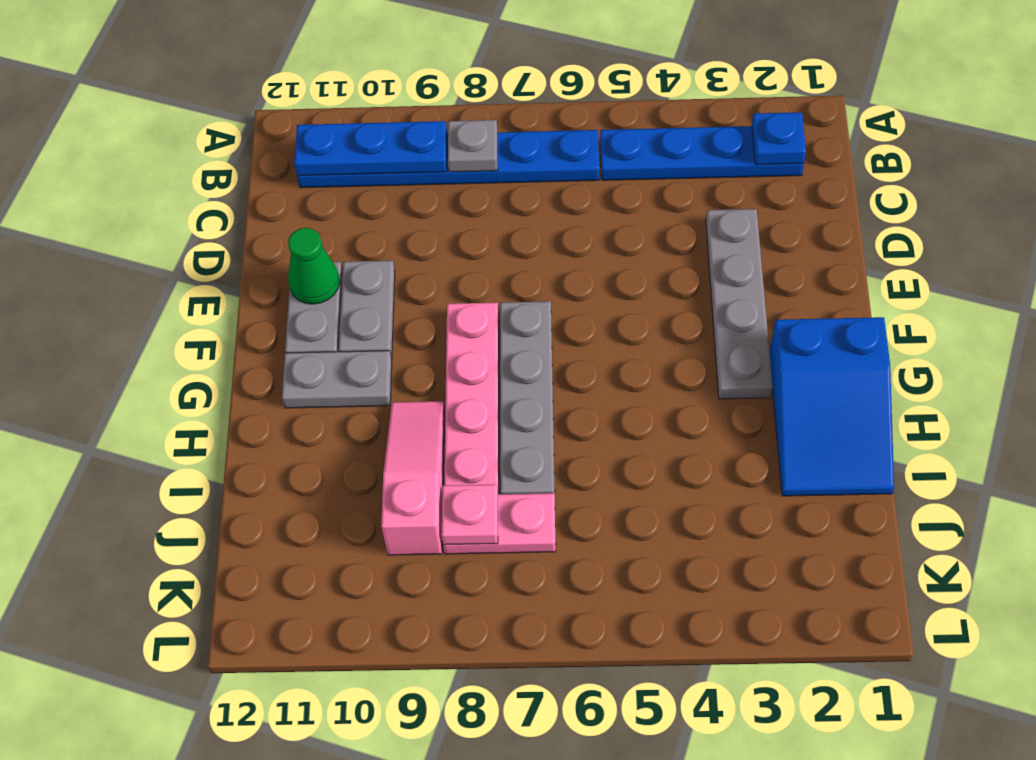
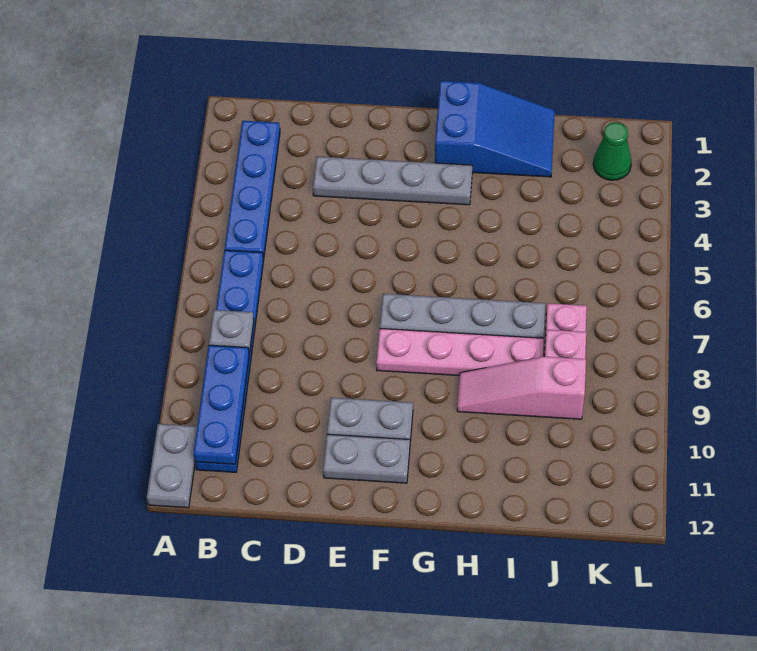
blue 1x1 plate [752,112,806,165] -> none
green 1x1 cone [288,228,340,304] -> green 1x1 cone moved to [593,122,631,180]
grey 1x2 plate [282,351,392,408] -> grey 1x2 plate moved to [147,424,197,508]

